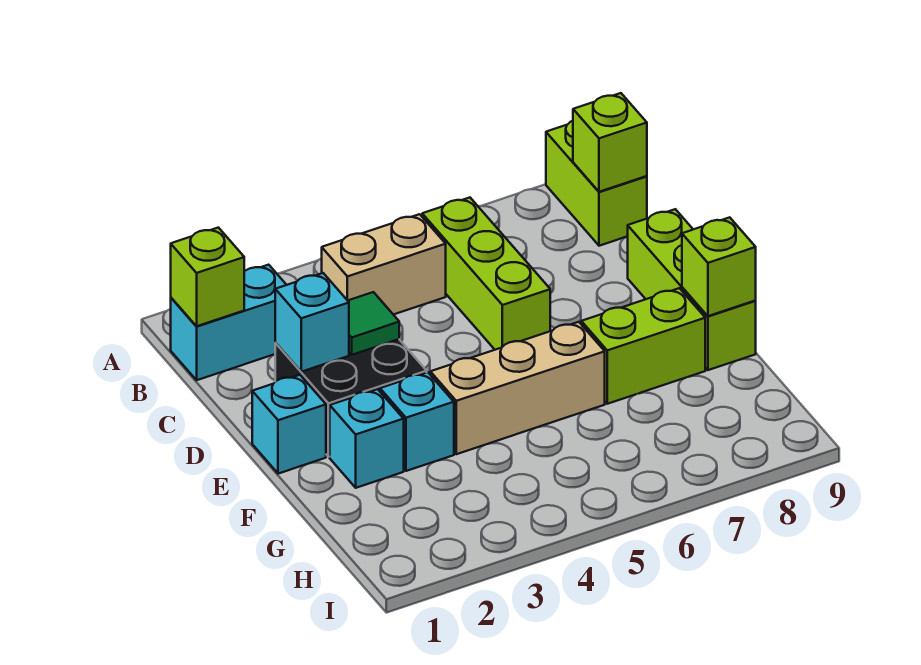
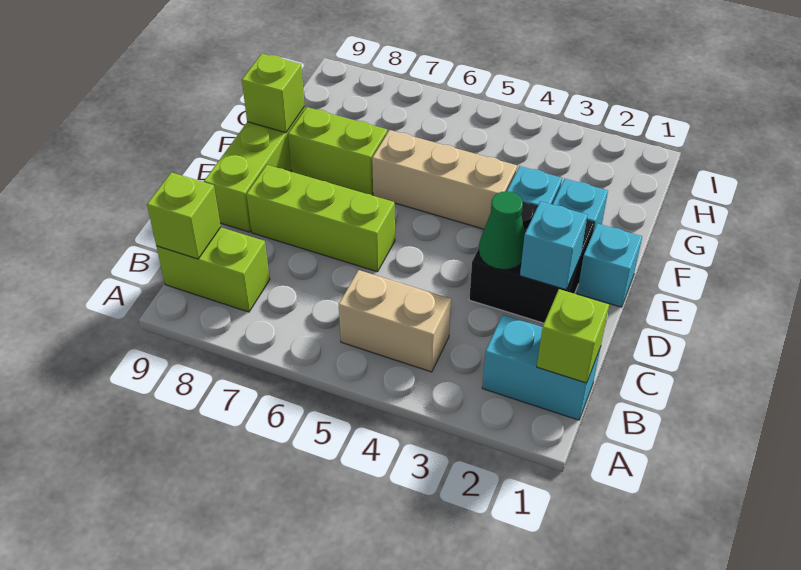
lime 1x2 brick [546,121,647,246] -> lime 1x2 brick turned to [157,227,270,312]
lime 1x3 brick [422,198,550,350] -> lime 1x3 brick turned to [246,165,395,272]
green 1x1 tile [348,292,399,355] -> green 1x1 cone [479,191,525,270]

